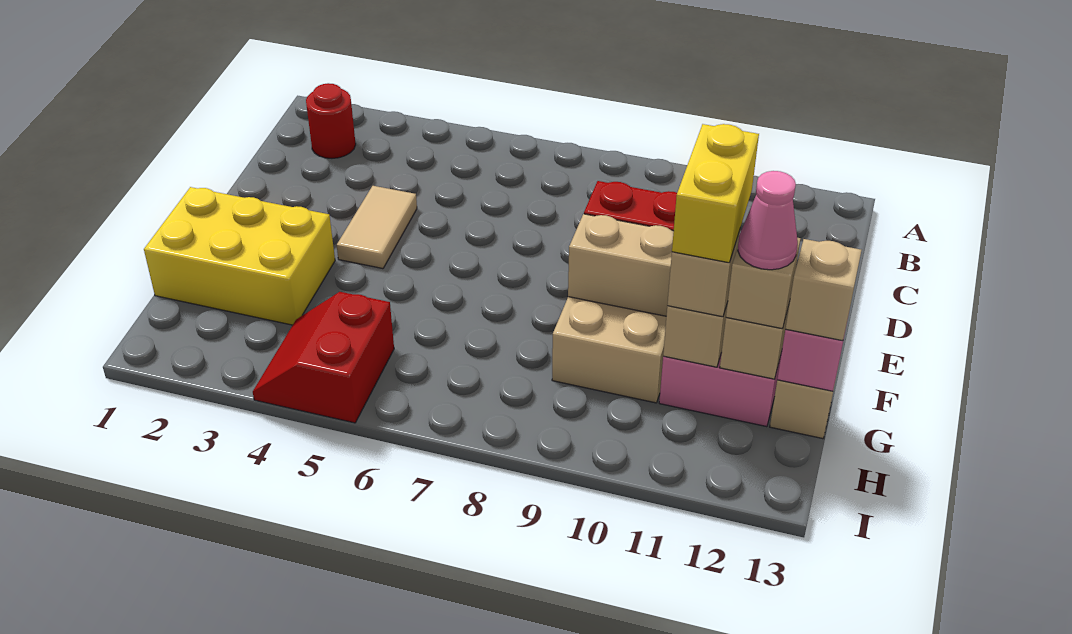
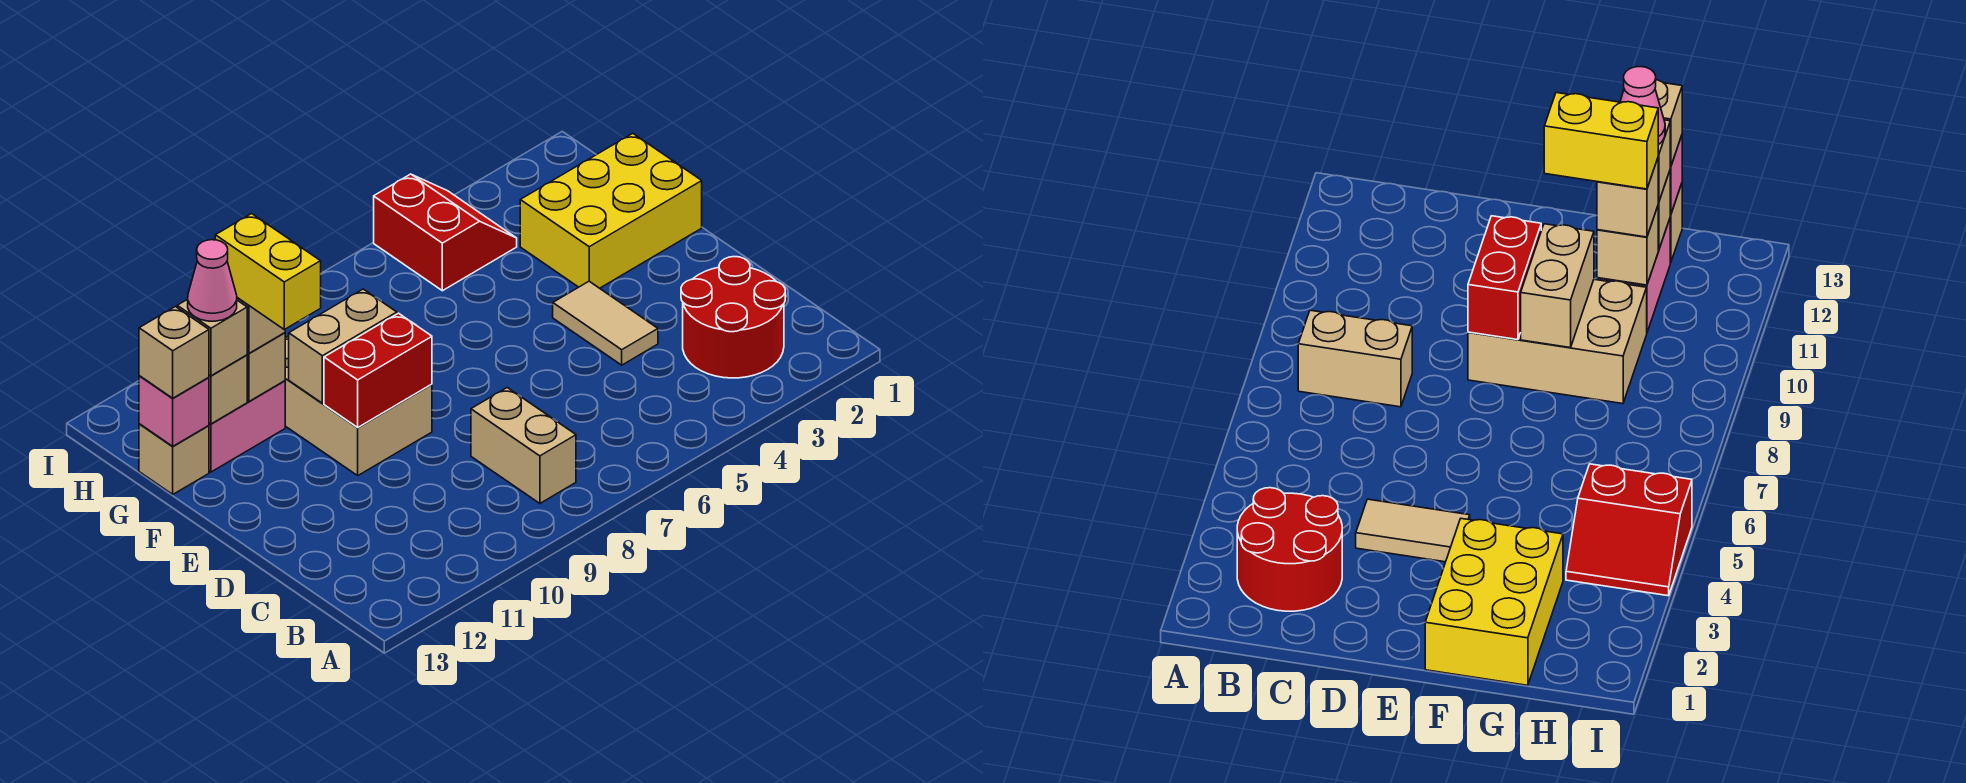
red 1x1 round brick [306,83,356,158] -> red 2x2 round brick [681,257,785,378]
none -> tan 1x2 brick [471,388,576,503]

